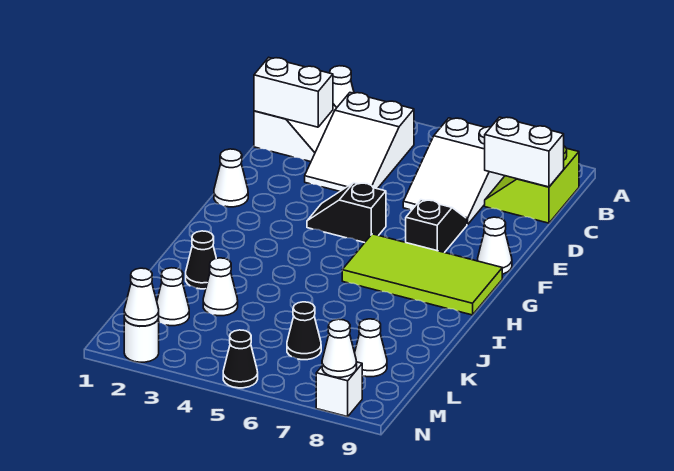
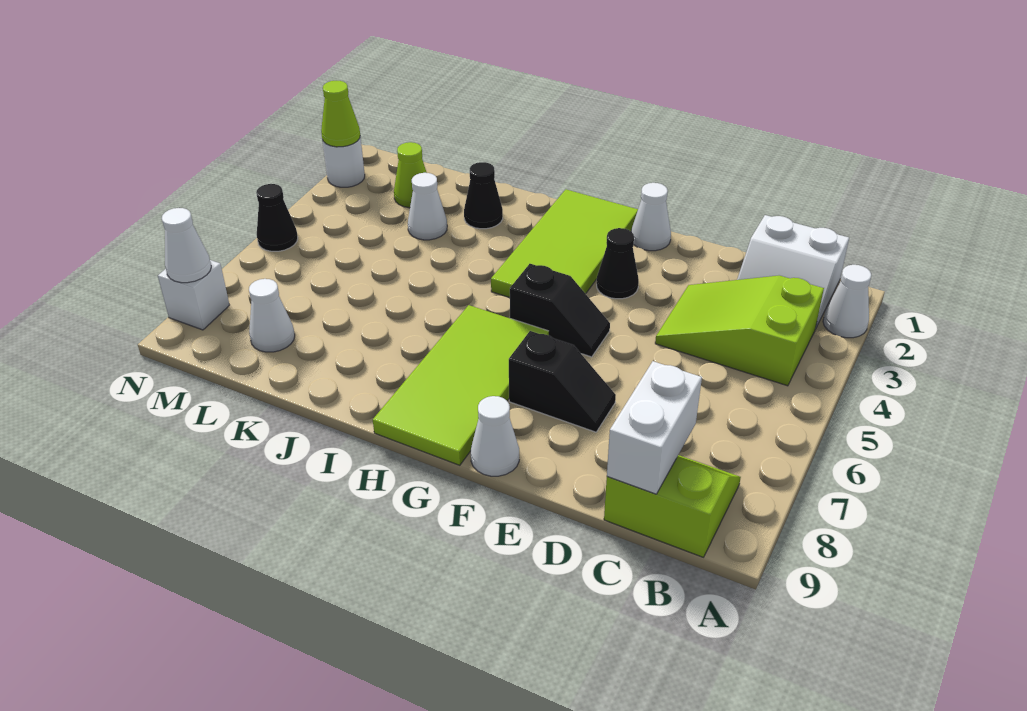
white 2x3 slope [305,93,414,192] -> lime 2x3 slope [655,275,824,386]
white 2x3 slope [403,118,504,224] -> none
white 1x2 brick [254,58,333,127] -> none
black 1x2 slope [307,183,386,243] -> black 1x2 slope turned to [510,264,610,357]
none -> lime 2x4 tile [491,189,638,298]
white 1x1 cone [157,268,189,326] -> lime 1x1 cone [394,142,427,208]
black 1x1 cone [287,302,321,360] -> black 1x1 cone moved to [597,228,639,299]
white 1x1 cone [124,268,159,326] -> lime 1x1 cone [321,81,360,147]

